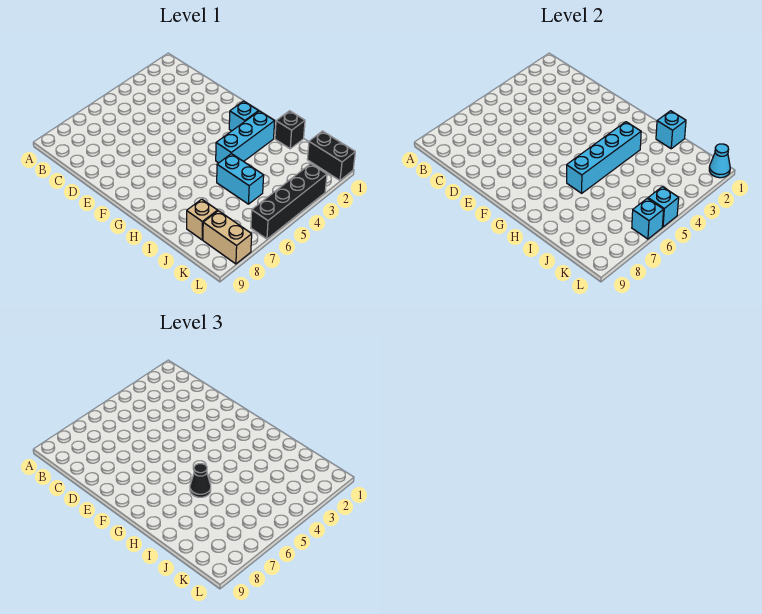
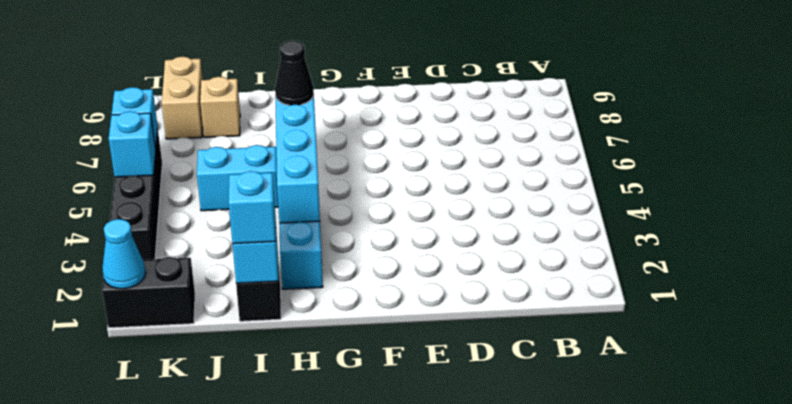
cyan 1x1 brick [229,101,259,131] -> cyan 1x1 brick moved to [229,171,276,244]
tan 1x2 brick [203,211,252,264] -> tan 1x2 brick turned to [162,57,203,139]

